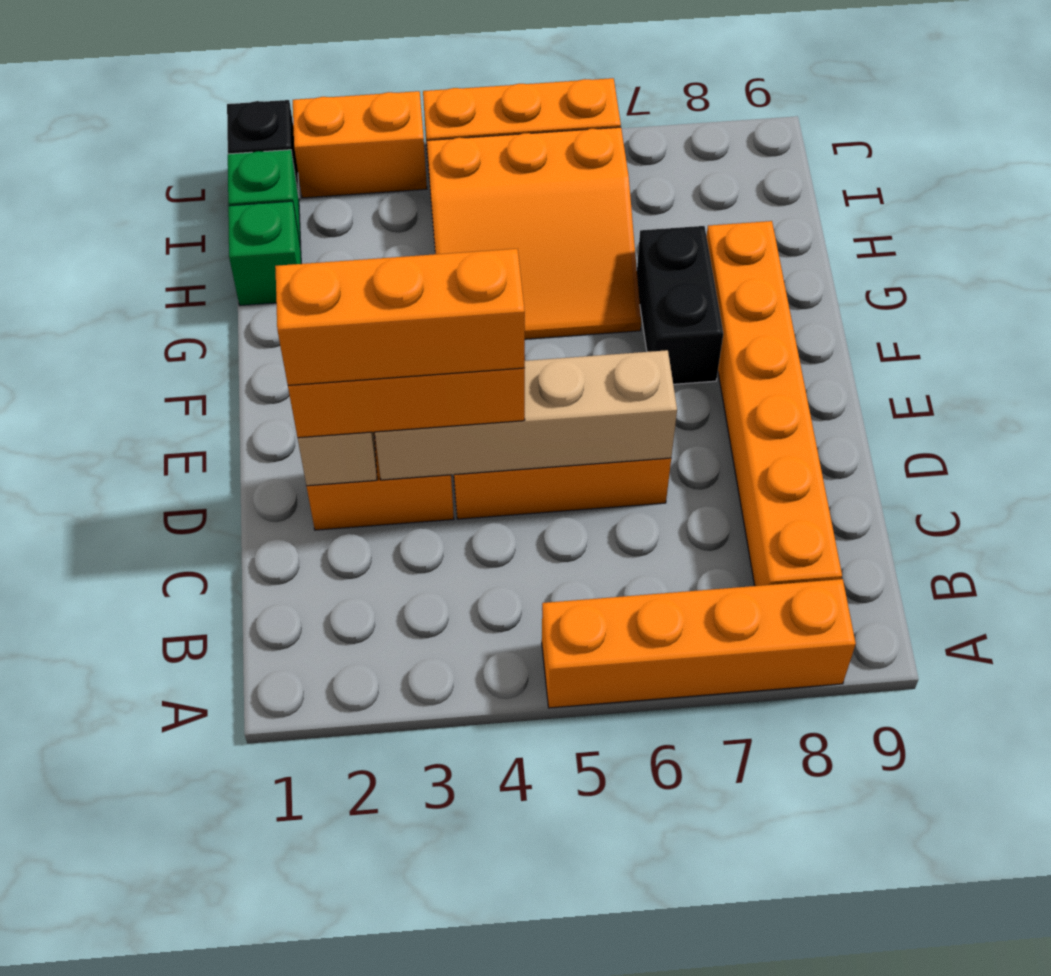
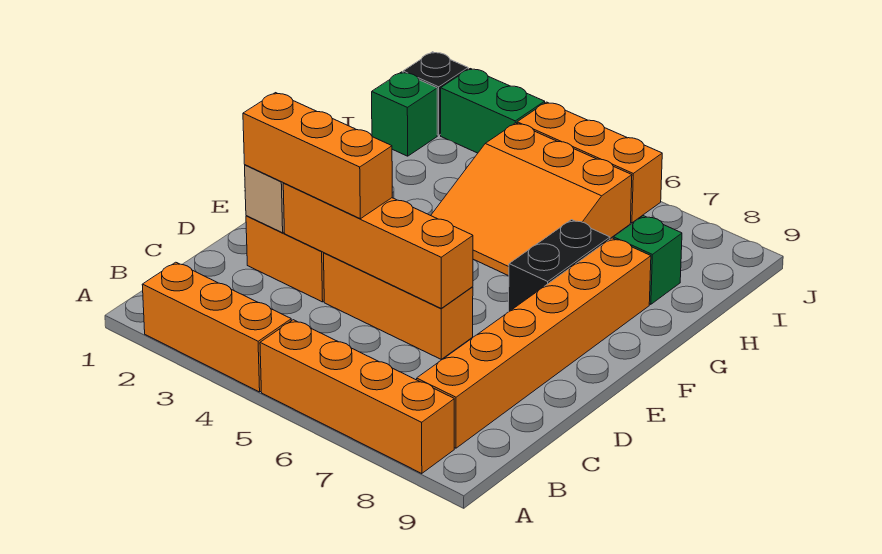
orange 1x3 brick [275,249,525,385] -> orange 1x3 brick moved to [142,262,291,392]
tan 1x4 brick [375,350,677,480] -> orange 1x4 brick [283,183,473,309]
green 1x1 brick [228,201,301,306] -> green 1x1 brick moved to [613,216,682,304]
orange 1x2 brick [293,91,427,198] -> green 1x2 brick [441,69,545,153]

